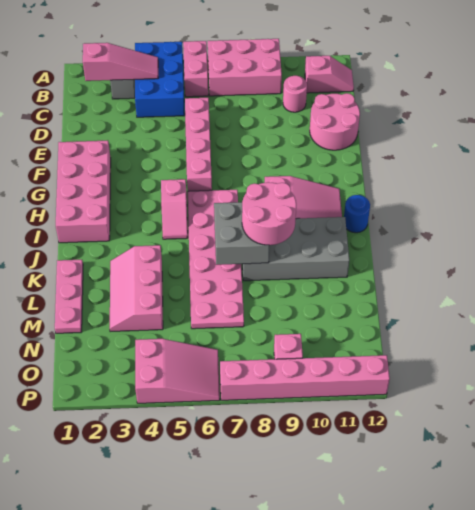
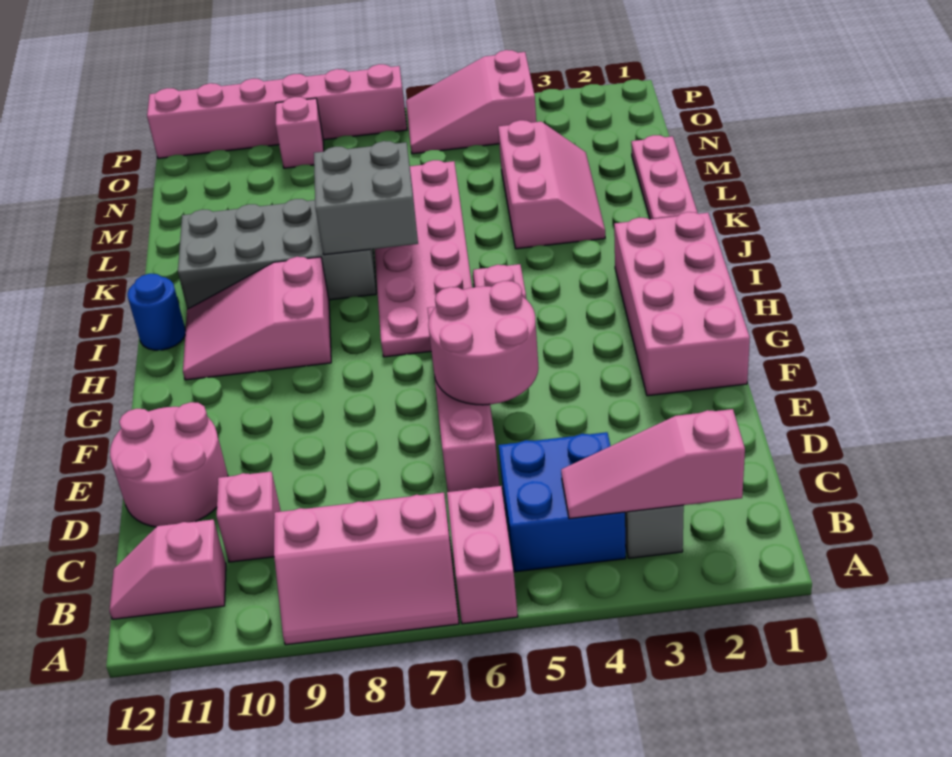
blue 2x3 brick [135,42,185,117] -> blue 2x2 brick [499,432,626,572]
pink 2x3 brick [208,39,282,96] -> pink 2x3 slope [274,493,459,645]
pink 1x1 round brick [283,76,307,112] -> pink 1x1 brick [217,472,281,562]
pink 2x2 round brick [242,182,296,245] -> pink 2x2 round brick moved to [428,281,538,405]

